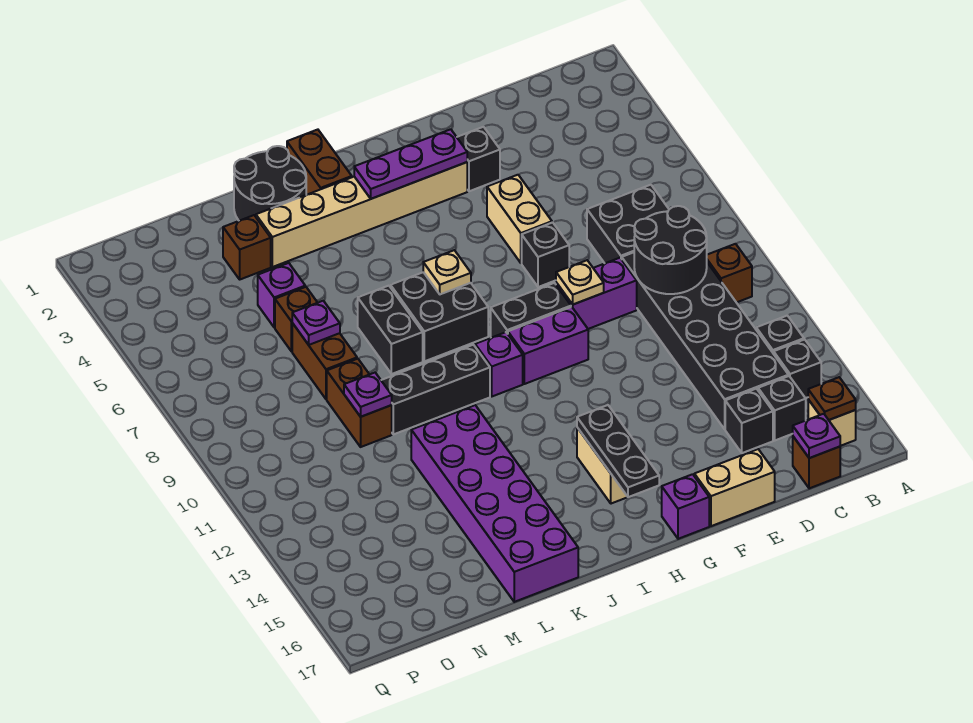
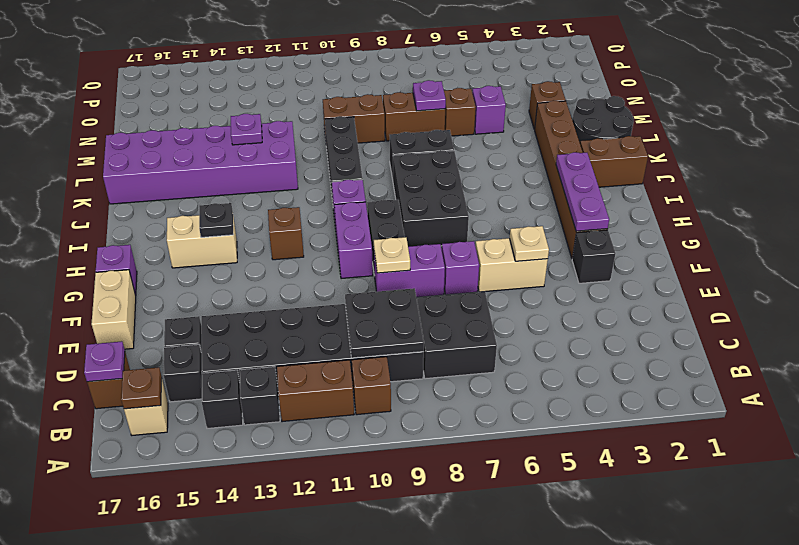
none -> brown 1x2 brick [277,360,354,422]
black 2x2 round brick [634,206,707,294] -> black 2x2 plate [345,288,424,358]
purple 1x2 brick [556,258,637,329] -> purple 1x2 brick turned to [374,244,445,297]
black 1x1 brick [522,222,569,287] -> purple 1x1 brick [442,241,479,295]
tan 1x6 brick [256,162,467,267] -> brown 1x6 brick [534,100,608,258]
none -> brown 1x1 brick [268,207,304,260]
black 1x3 plate [577,405,659,497] -> black 1x1 plate [199,203,233,237]
black 2x2 brick [391,272,488,361] -> black 2x3 brick [393,150,469,247]
tan 1x1 plate [423,250,471,294] -> tan 1x1 plate moved to [510,226,549,261]
purple 1x1 plate [344,373,392,417] -> purple 1x1 plate moved to [231,114,262,145]

